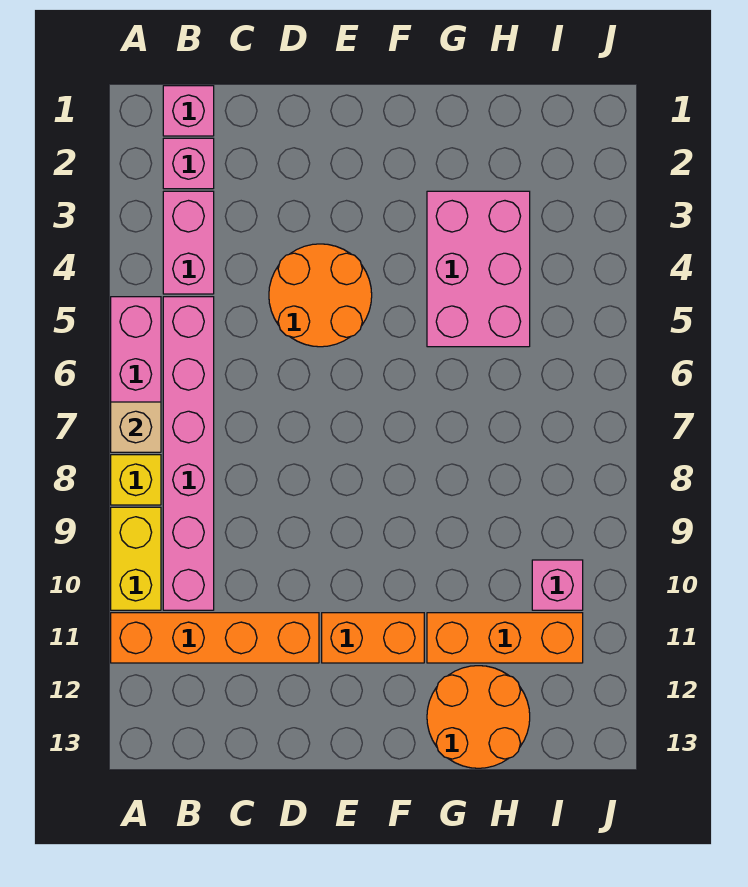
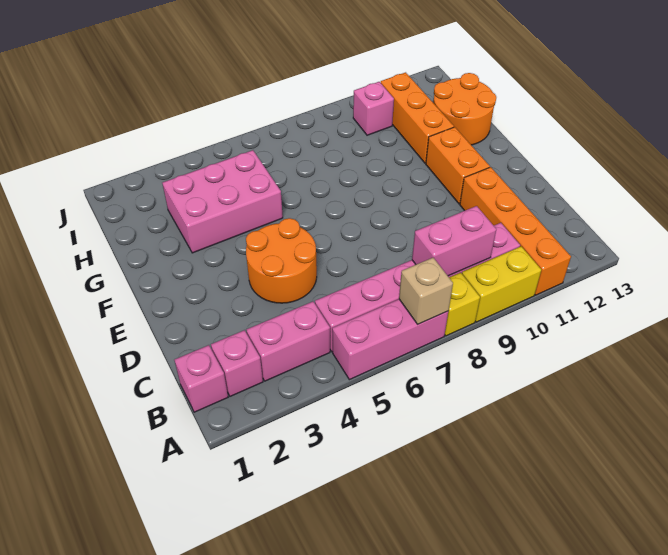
none -> pink 1x2 brick [412,206,496,276]

